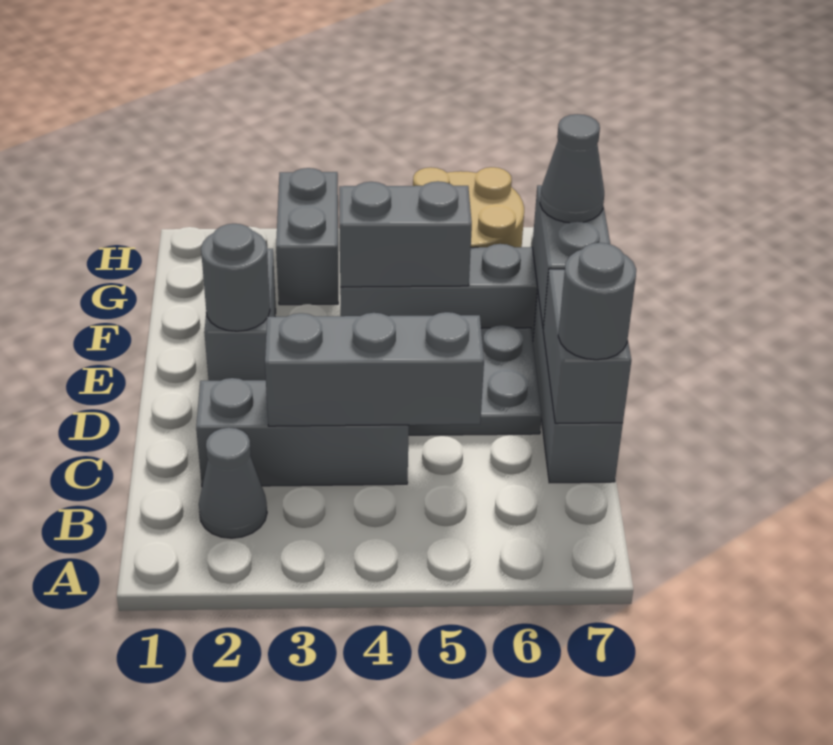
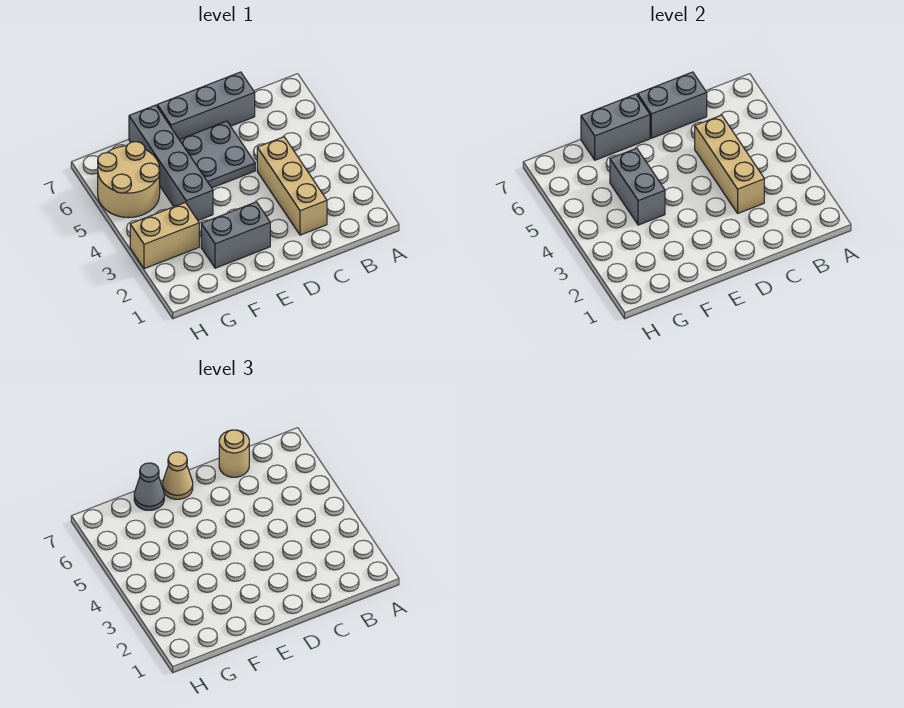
grey 1x1 cone [199,428,267,538] -> none
grey 1x3 brick [196,378,409,486] -> tan 1x3 brick [257,137,327,235]
grey 1x3 brick [265,312,484,426] -> tan 1x3 brick [695,115,764,213]
grey 1x1 round brick [558,243,636,360] -> tan 1x1 round brick [219,430,249,477]
grey 1x1 round brick [201,224,270,331] -> none
none -> tan 1x1 cone [163,452,193,499]
grey 1x2 brick [276,168,338,305] -> tan 1x2 brick [130,202,199,269]

